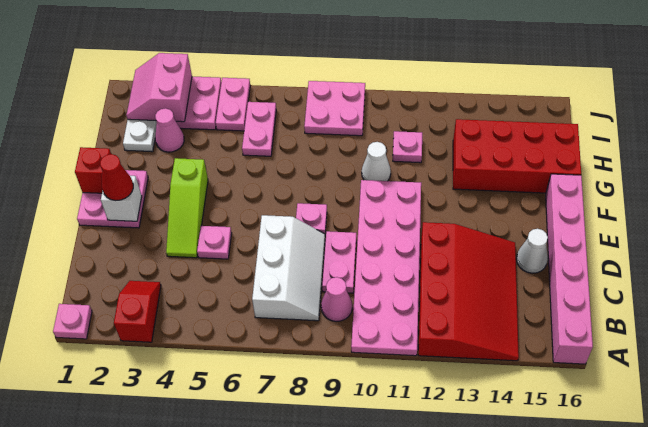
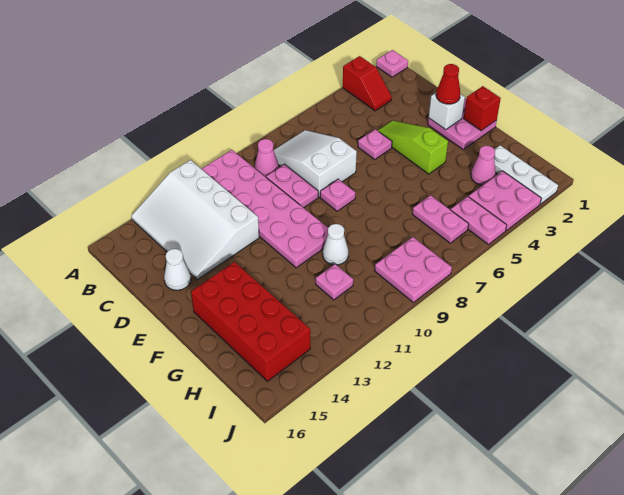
red 3x4 slope [418,222,519,361] -> white 3x4 slope [131,160,259,280]
pink 1x6 brick [546,174,593,364] -> none
white 2x3 slope [252,215,325,321] -> white 2x3 slope turned to [274,130,357,197]
red 2x4 brick [453,119,581,193] -> red 2x4 brick turned to [191,262,310,381]
pink 2x2 slope [126,53,192,122] -> none

